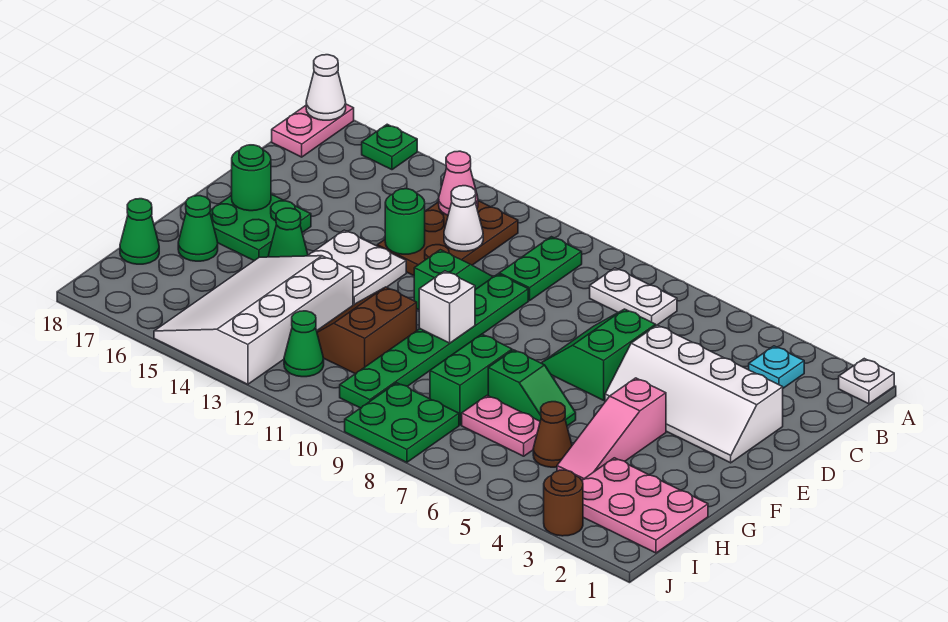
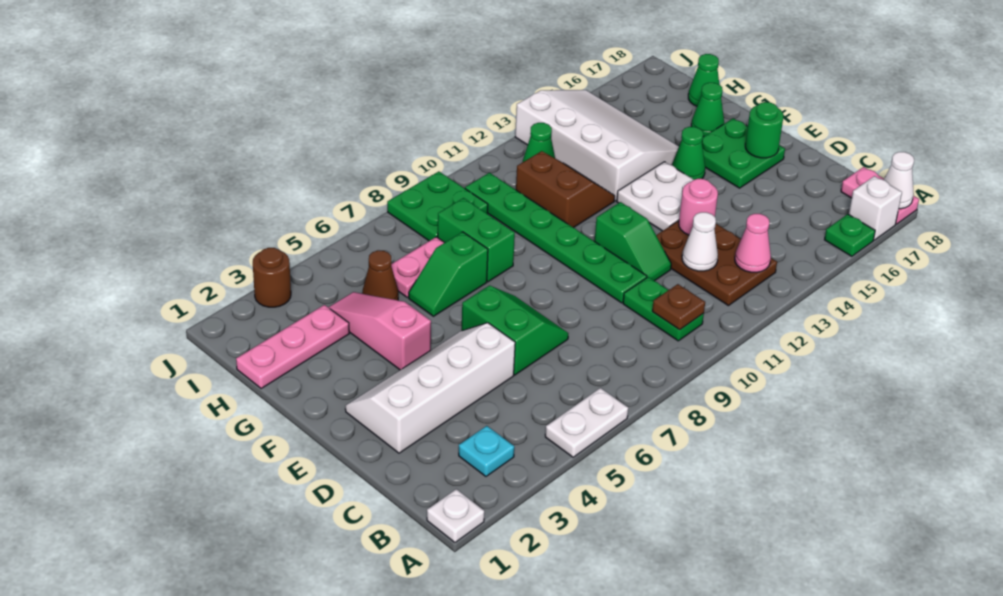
white 1x2 plate [590,268,677,325] -> white 1x2 plate moved to [545,388,628,457]
none -> brown 1x1 plate [652,284,705,329]
green 1x1 round brick [385,189,425,254] -> pink 1x1 round brick [679,179,718,235]
white 1x1 brick [419,271,475,343] -> white 1x1 brick moved to [849,176,902,240]
pink 2x3 plate [582,458,708,553] -> pink 1x3 plate [236,305,349,389]

